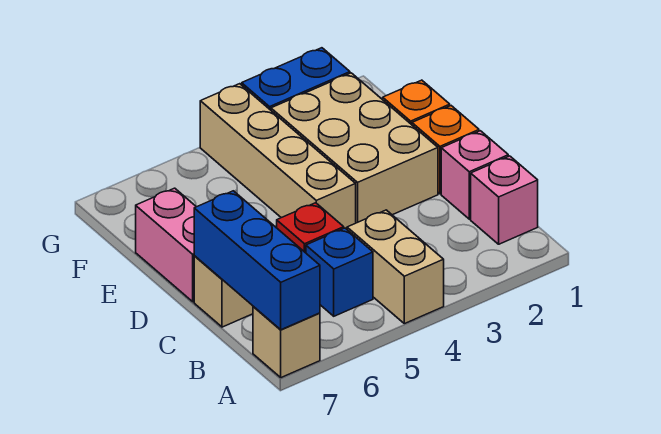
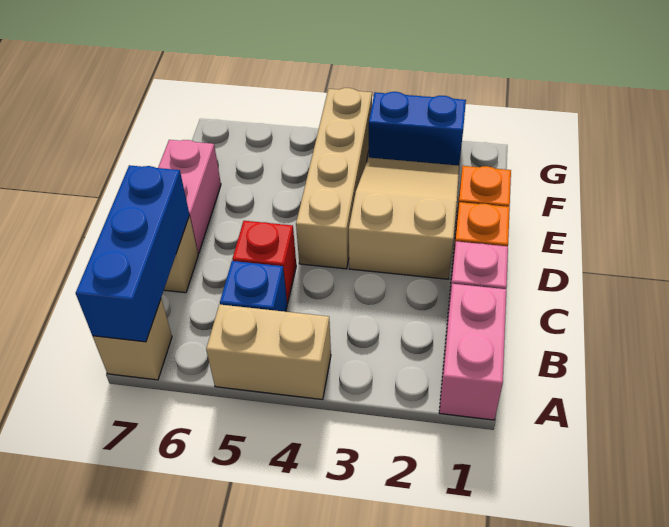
tan 1x2 brick [347,210,444,324] -> tan 1x2 brick turned to [206,304,331,400]
pink 1x1 brick [471,156,538,244] -> pink 1x2 brick [439,284,506,420]
tan 2x3 brick [271,73,438,223] -> tan 2x3 slope [349,158,459,279]

